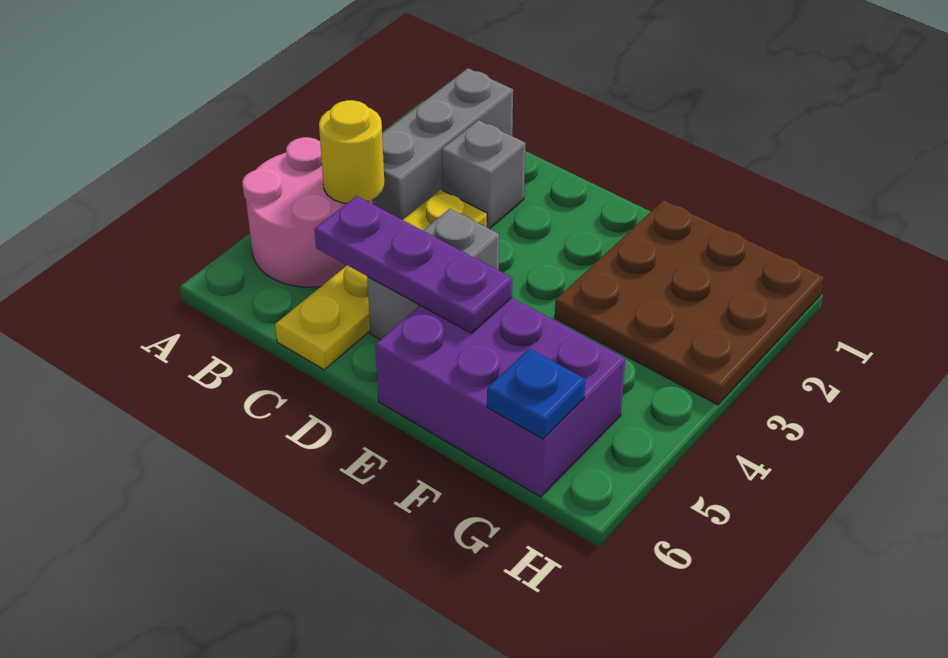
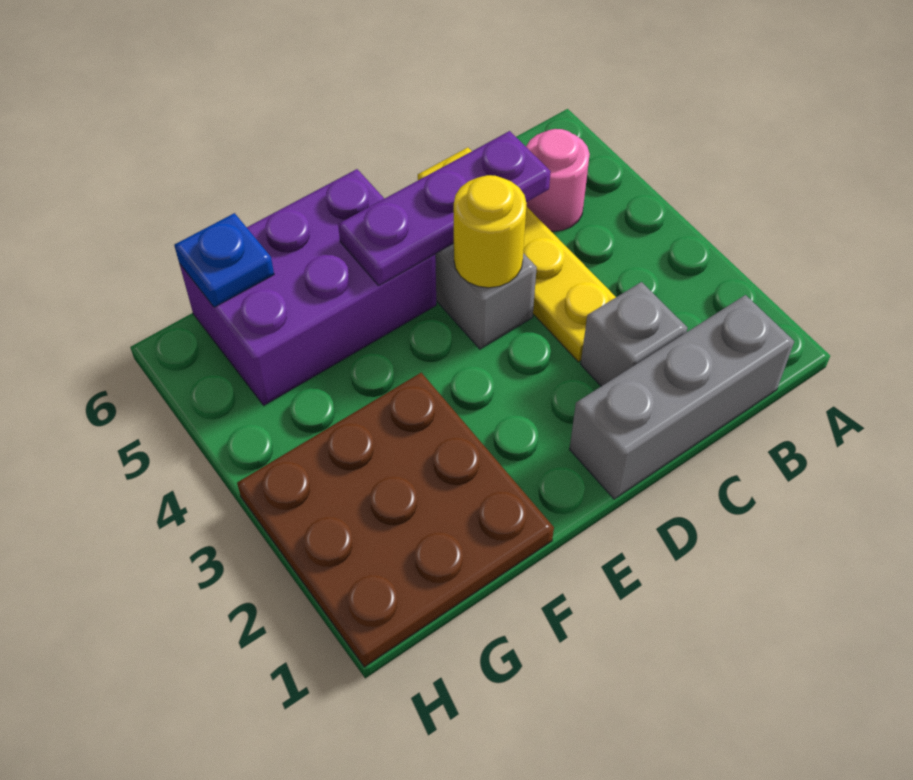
pink 2x2 round brick [242,137,372,287] -> pink 1x1 round brick [526,129,590,231]
grey 1x3 brick [372,68,513,220] -> grey 1x3 brick turned to [570,295,794,499]
yellow 1x1 round brick [319,100,385,204] -> yellow 1x1 round brick moved to [454,175,527,288]

